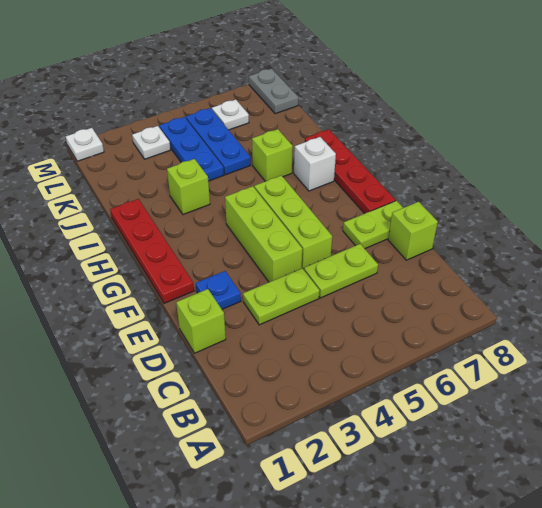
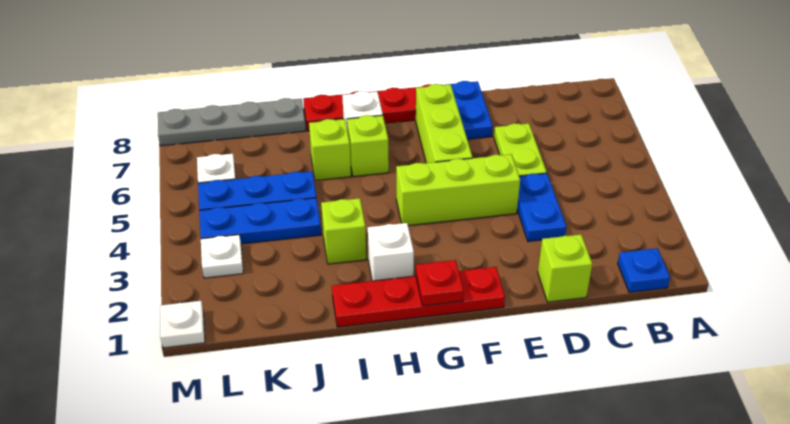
lime 1x2 plate [243,268,320,325] -> blue 1x2 plate [517,173,566,242]
lime 1x1 brick [388,202,438,260] -> lime 1x1 brick moved to [347,115,389,177]
blue 1x1 plate [196,271,241,309] -> blue 1x1 plate moved to [618,248,670,292]
lime 1x3 brick [254,175,332,269] -> lime 1x3 brick turned to [416,84,473,163]
lime 1x2 plate [343,201,403,249] -> blue 1x2 plate [445,81,493,139]
none -> red 1x1 plate [416,260,464,306]
none -> white 1x1 brick [368,223,414,281]
grey 1x2 plate [249,69,299,114] -> grey 1x4 plate [158,98,306,146]

